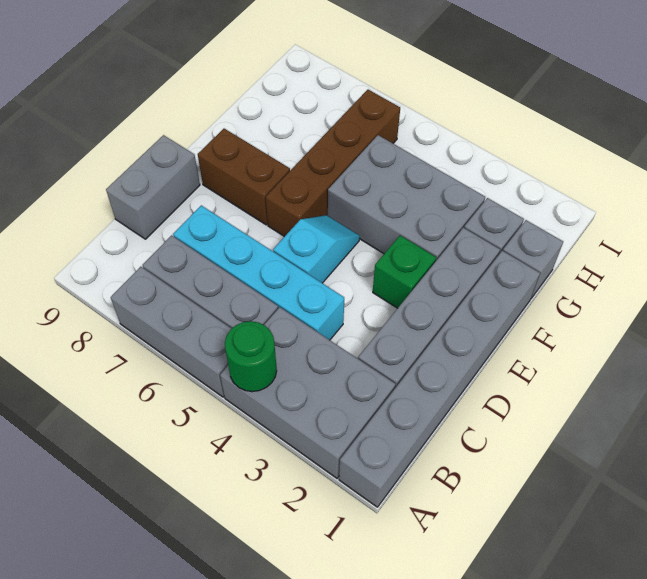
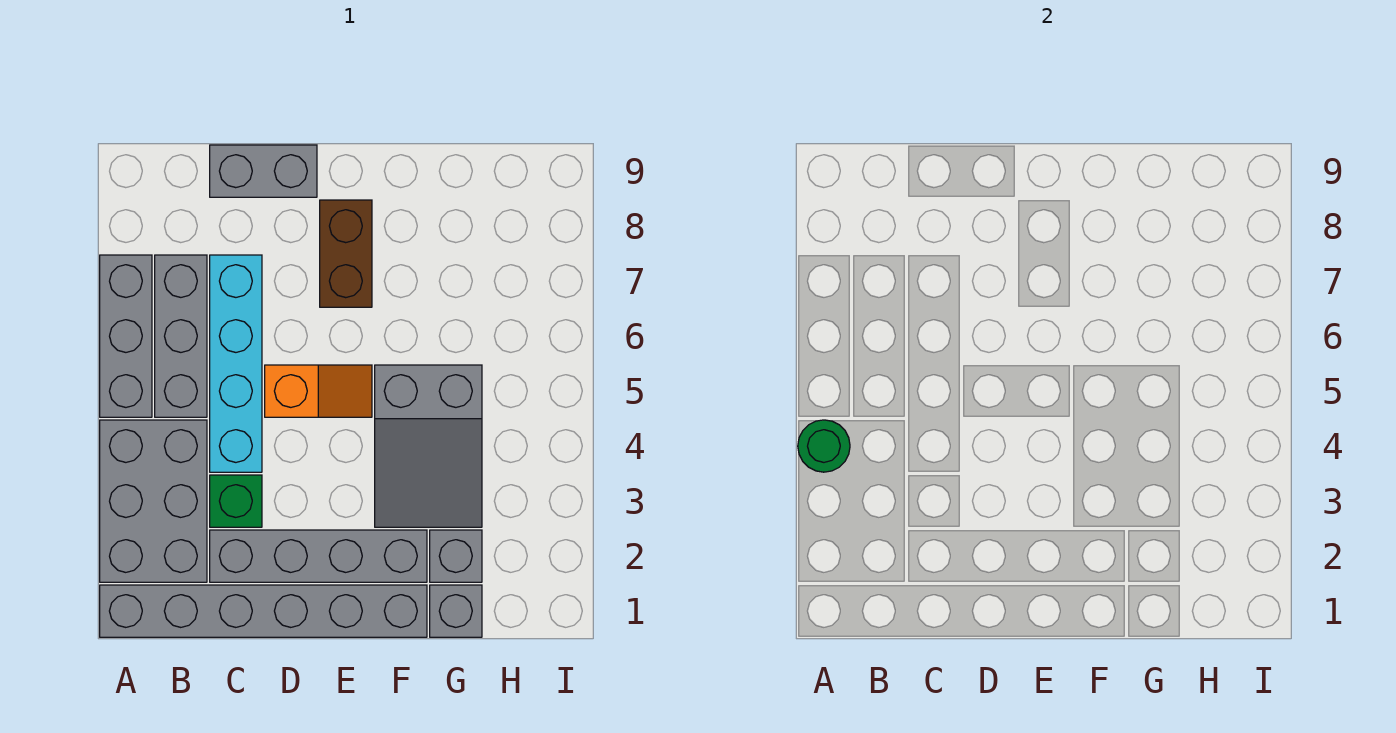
cyan 1x2 slope [273,215,360,283] -> orange 1x2 slope [265,365,372,417]
green 1x1 brick [373,235,436,308] -> green 1x1 brick moved to [210,475,262,527]
brown 1x4 brick [266,90,400,237] -> none
grey 2x3 brick [328,135,485,261] -> grey 2x3 slope [375,365,482,527]

